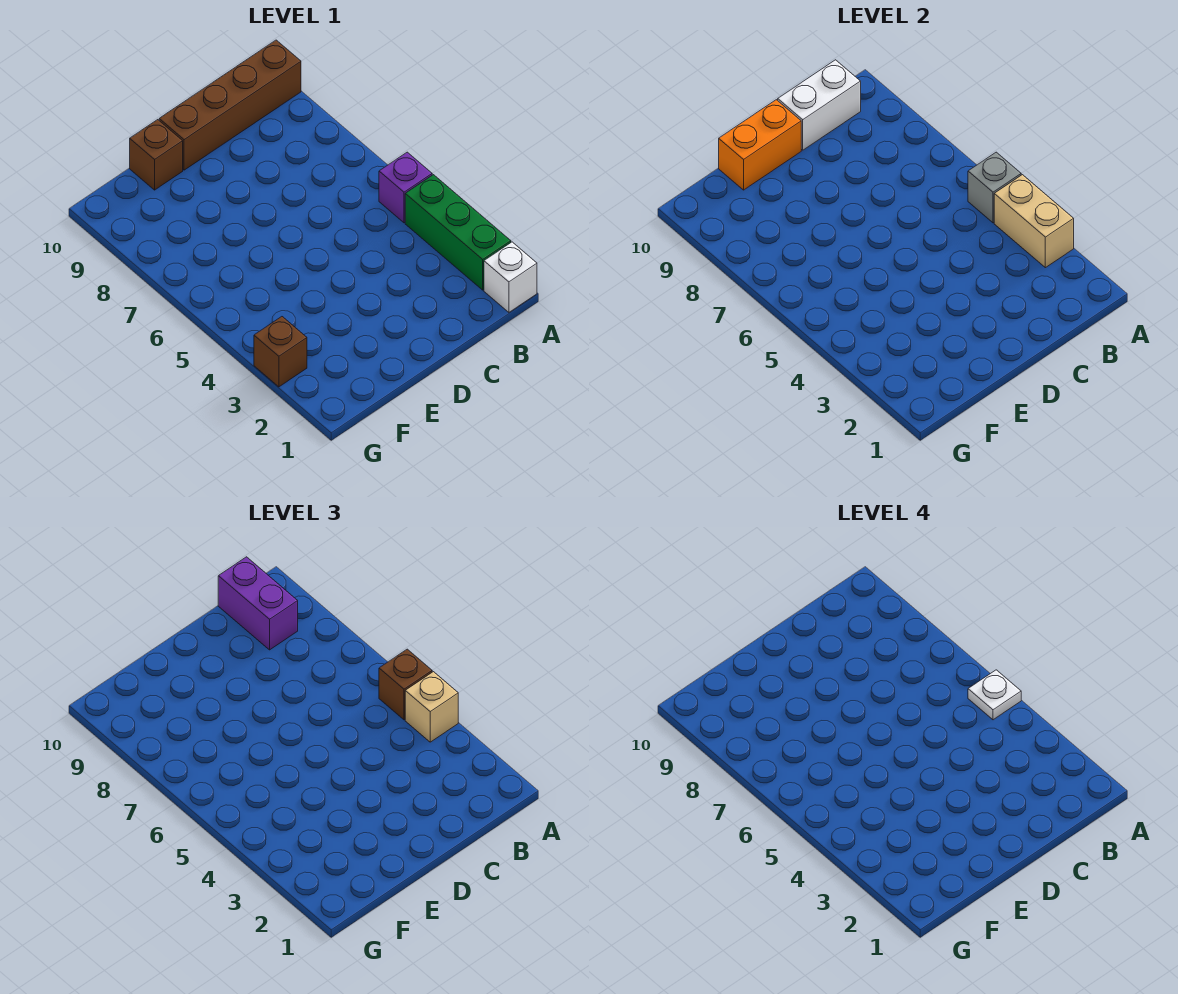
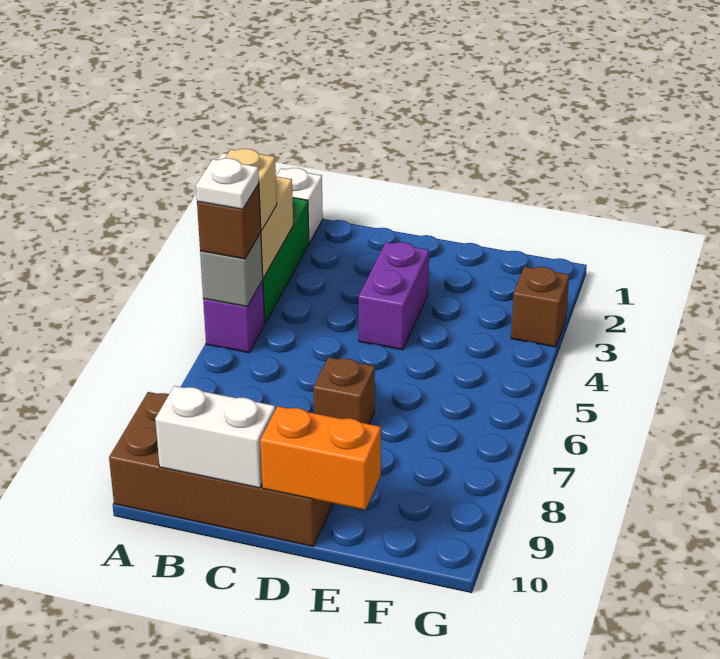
brown 1x4 brick [159,40,301,170] -> brown 2x4 brick [109,392,333,546]
purple 1x2 brick [218,557,298,650] -> purple 1x2 brick moved to [359,242,429,350]
brown 1x1 brick [130,120,183,190] -> brown 1x1 brick moved to [313,357,375,424]

